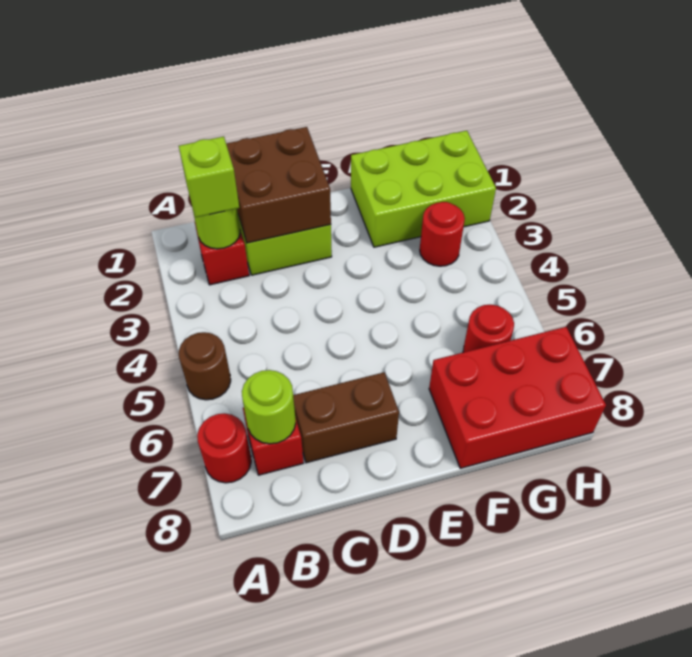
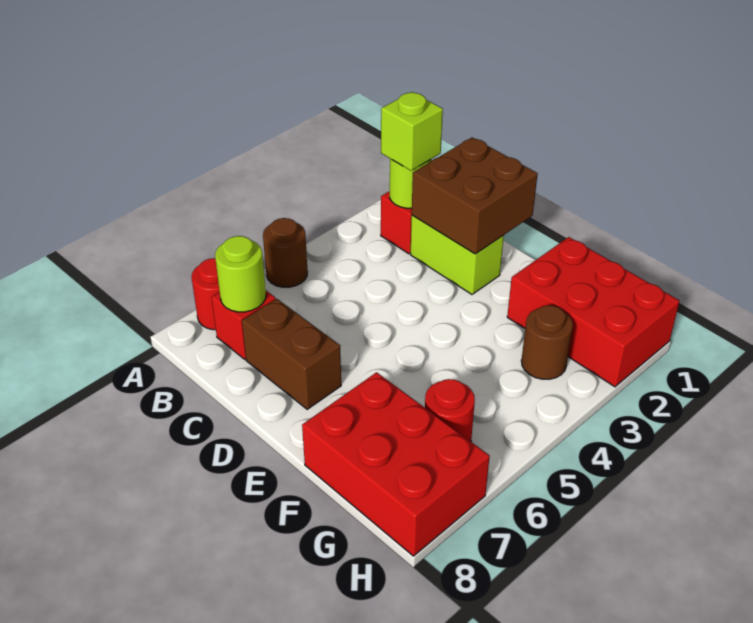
lime 2x3 brick [351,131,496,247] -> red 2x3 brick [507,237,679,387]
red 1x1 round brick [420,202,465,266] -> brown 1x1 round brick [521,305,573,379]

